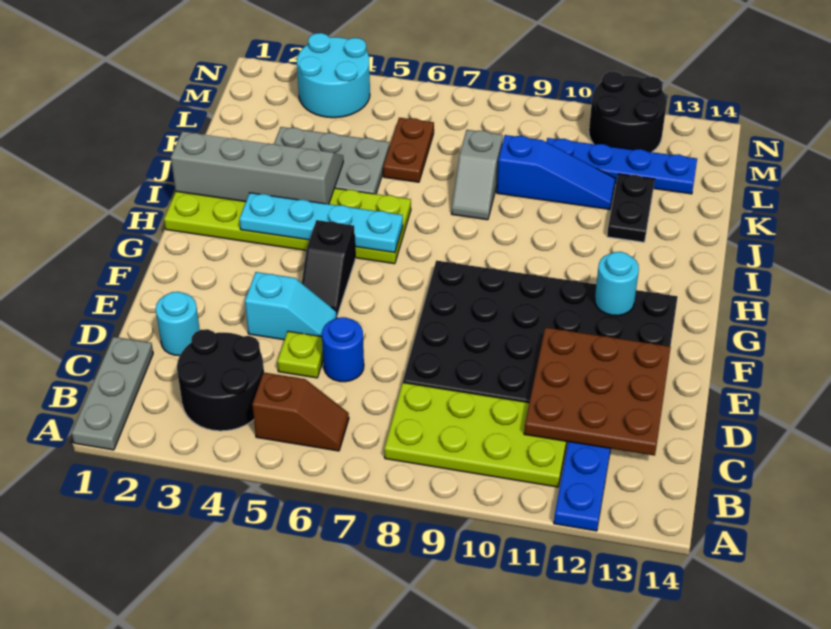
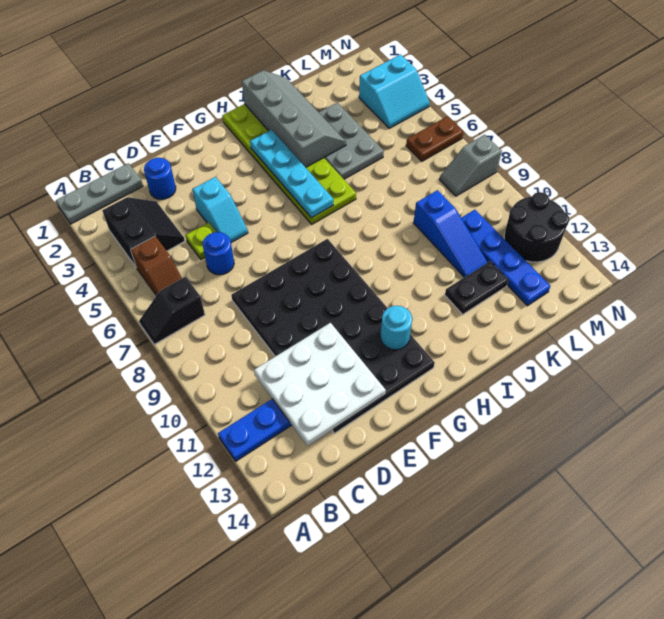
black 2x2 round brick [177,329,264,431] -> black 2x2 slope [102,197,185,267]
lime 2x4 plate [384,383,567,487] -> none
brown 3x3 plate [524,327,671,456] -> white 3x3 plate [254,323,386,446]
cyan 1x1 round brick [156,292,200,356] -> blue 1x1 round brick [144,158,176,199]
black 1x2 slope [302,220,355,315] -> black 1x2 slope moved to [139,277,205,345]
grey 1x2 slope [452,130,503,220] -> grey 1x2 slope moved to [440,135,502,196]
brown 1x2 plate [383,118,434,182] -> brown 1x2 plate moved to [406,116,463,161]
cyan 2x2 round brick [297,33,370,118] -> cyan 2x2 slope [359,55,430,128]

